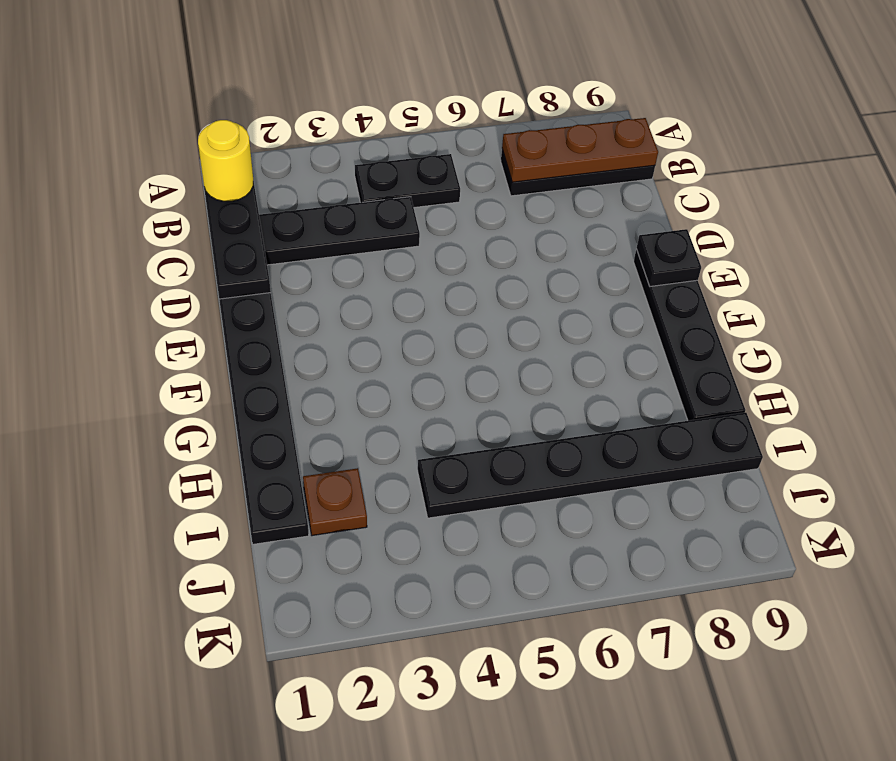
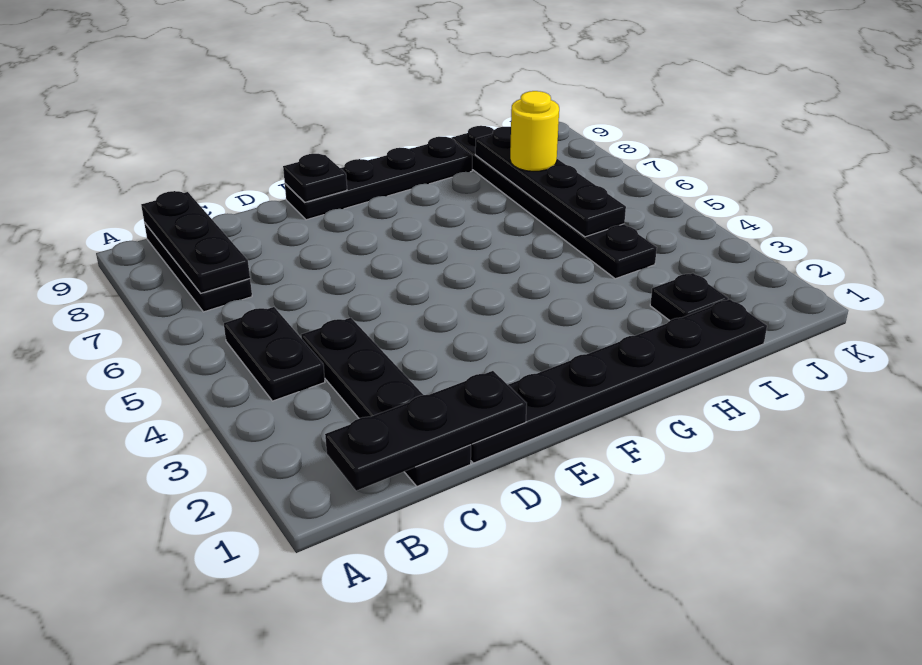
yellow 1x1 round brick [198,120,253,201] -> yellow 1x1 round brick moved to [510,91,559,171]
brown 1x3 plate [502,118,658,182] -> black 1x3 plate [141,191,250,293]
brown 1x1 plate [303,468,367,536] -> black 1x1 plate [650,273,728,321]
none -> black 1x4 plate [475,127,626,237]

